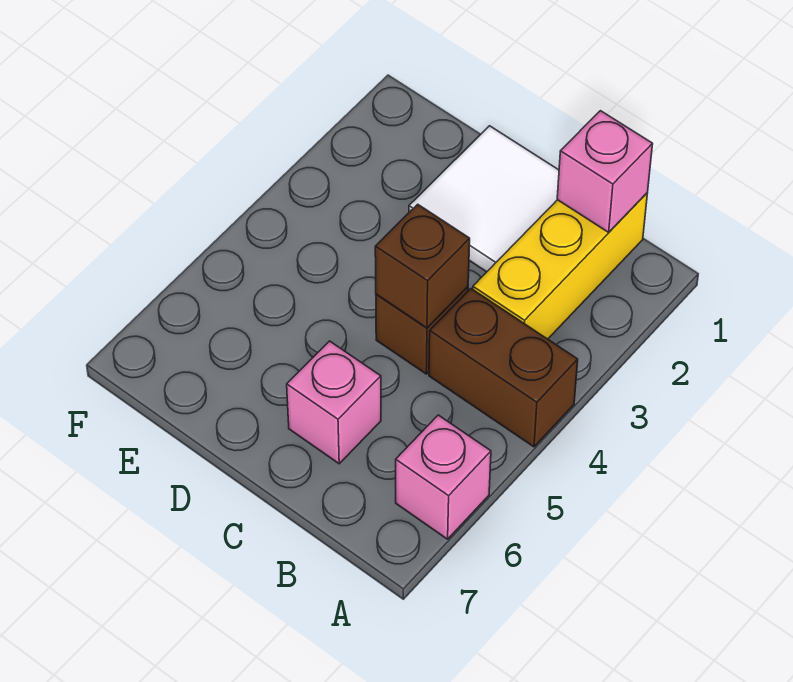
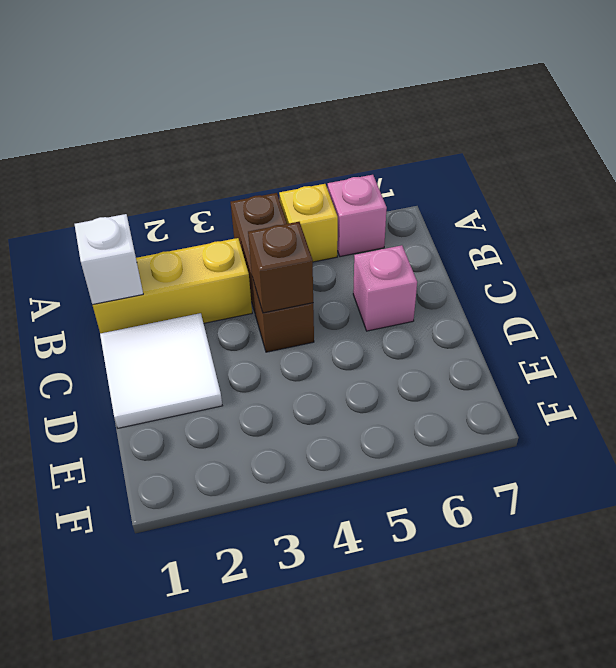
none -> yellow 1x1 brick [279,184,338,262]
pink 1x1 brick [557,111,653,232] -> white 1x1 brick [75,214,143,305]

